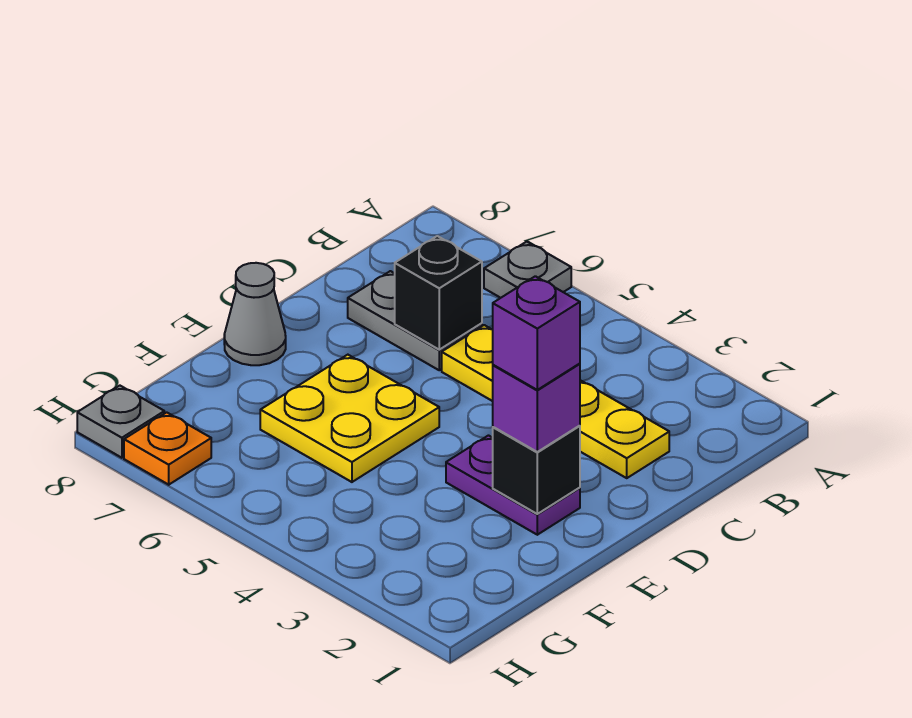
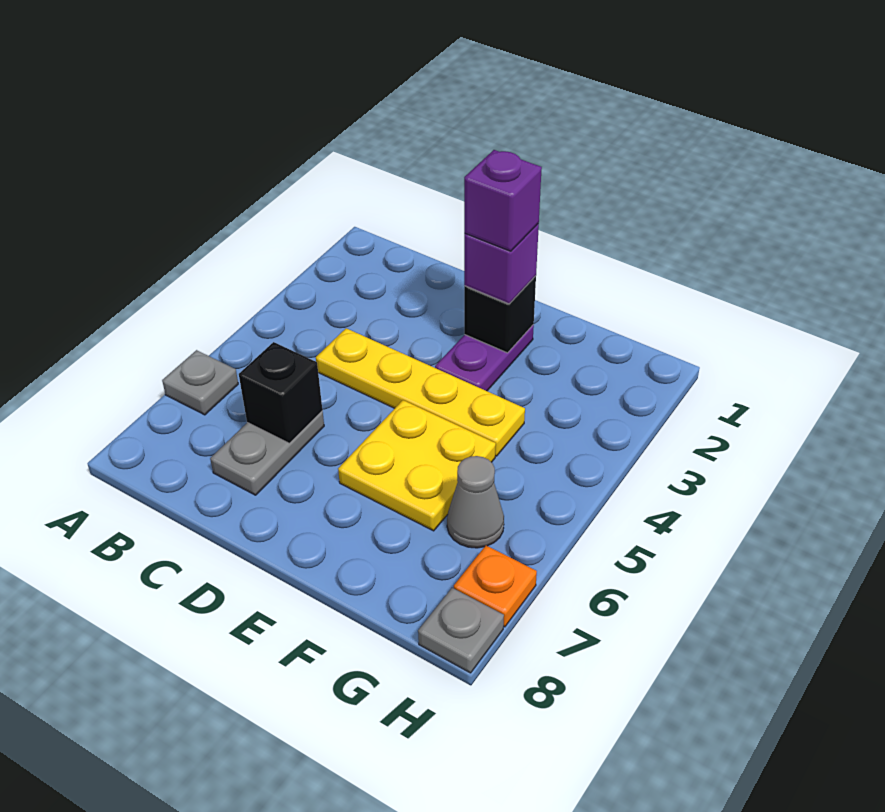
yellow 1x4 plate [442,325,669,478] -> yellow 1x4 plate turned to [316,328,525,456]
grey 1x1 cone [224,263,286,365] -> grey 1x1 cone moved to [447,456,504,548]

